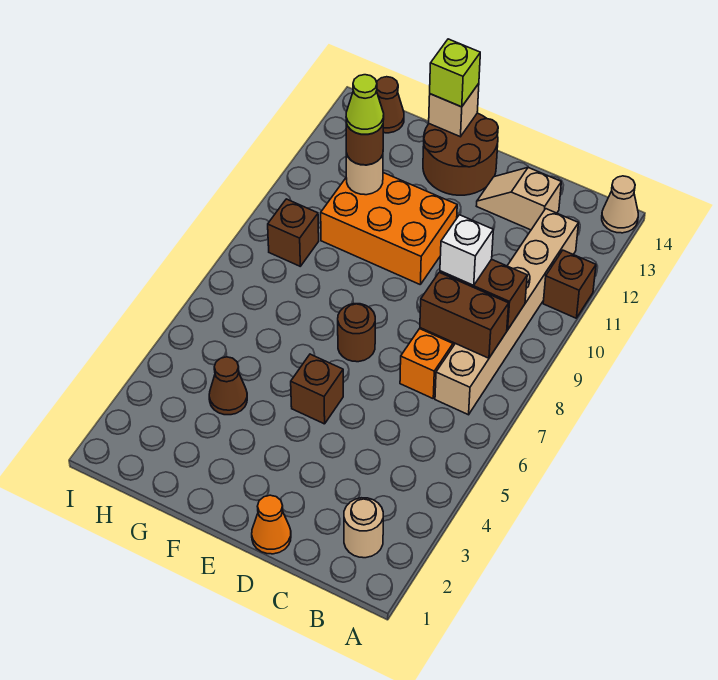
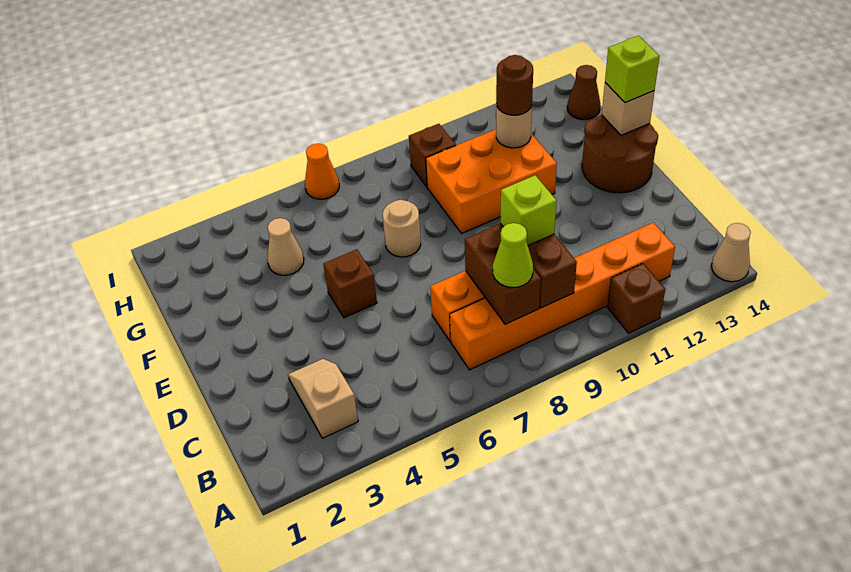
tan 1x1 round brick [344,498,383,558] -> tan 1x1 round brick moved to [383,200,421,257]
tan 1x6 brick [435,209,578,415] -> orange 1x6 brick [450,222,675,370]
white 1x1 brick [440,215,493,285] -> lime 1x1 brick [501,175,557,245]
tan 1x2 slope [477,167,561,230] -> tan 1x2 slope moved to [288,359,358,438]
orange 1x1 cone [252,495,291,554] -> orange 1x1 cone moved to [305,144,339,199]
brown 1x1 round brick [338,304,375,362] -> none
orange 2x3 brick [321,173,457,284] -> orange 2x3 brick turned to [426,129,557,234]
brown 1x1 cone [209,357,247,415] -> tan 1x1 cone [267,218,304,275]
lime 1x1 cone [346,75,384,134] -> lime 1x1 cone moved to [493,223,533,287]

